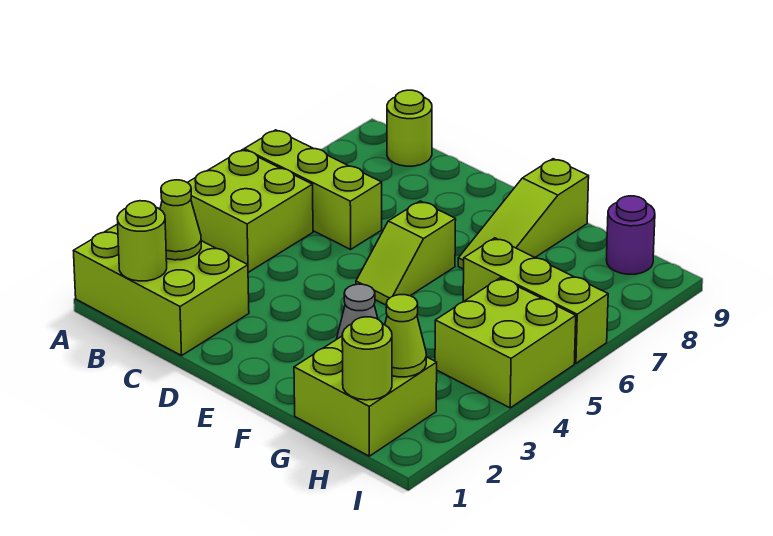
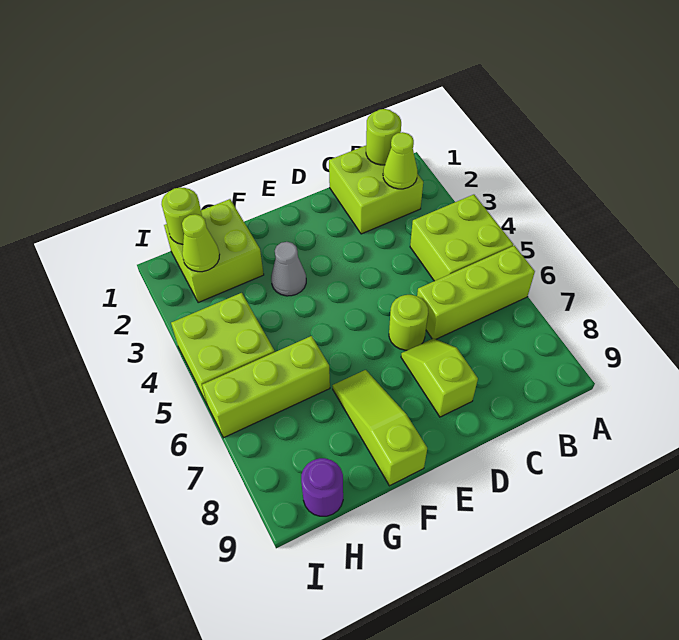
lime 2x3 brick [74,224,249,356] -> lime 2x2 brick [329,146,423,234]
lime 1x1 round brick [387,90,432,166] -> lime 1x1 round brick moved to [389,295,428,350]
lime 1x2 slope [356,201,456,305] -> lime 1x2 slope moved to [401,338,478,417]

